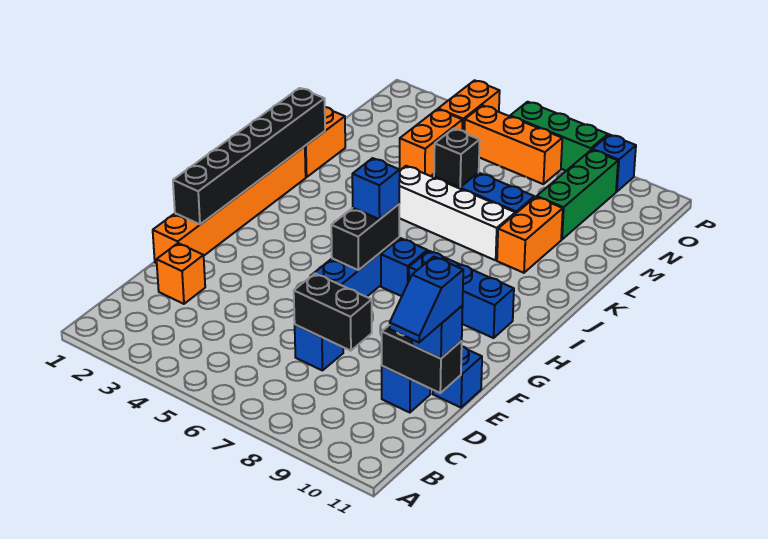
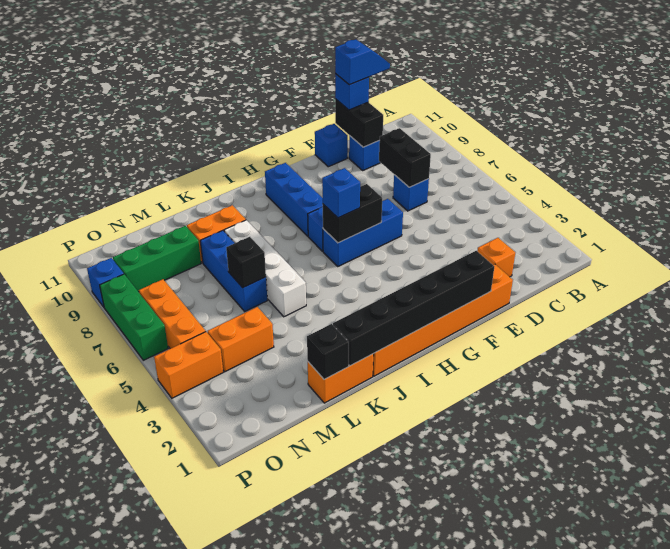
none -> black 1x1 brick [307,324,349,379]

